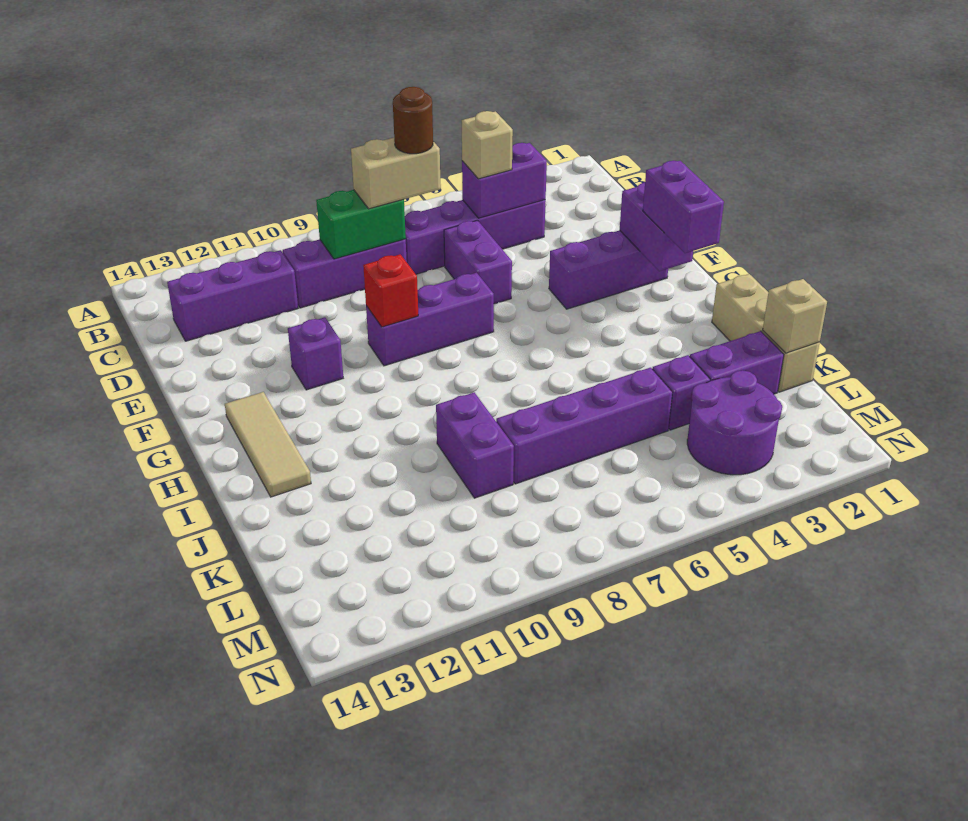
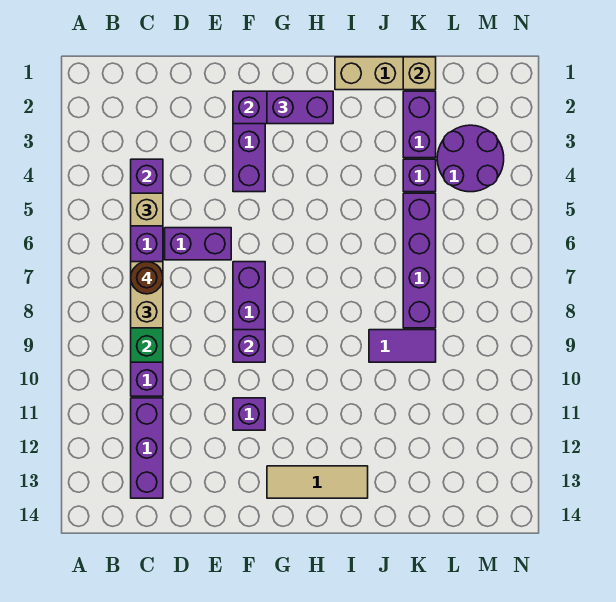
red 1x1 brick [363,254,418,327] -> purple 1x1 brick [233,330,265,362]
purple 1x2 brick [436,392,514,498] -> purple 1x2 tile [369,330,436,362]

